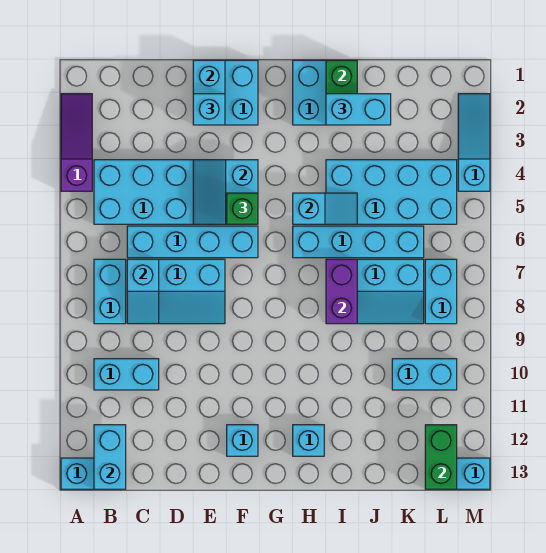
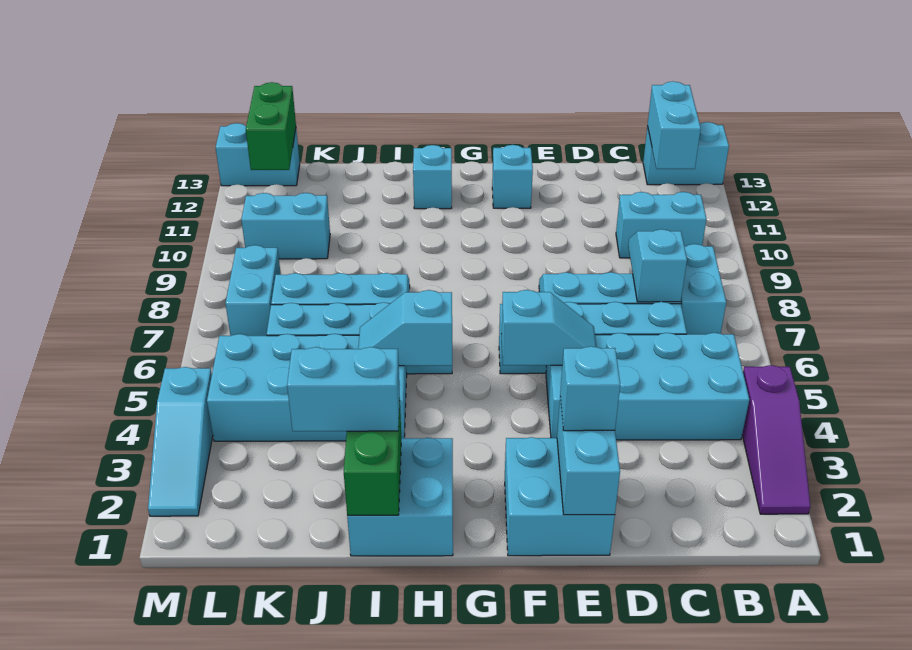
cyan 2x2 slope [193,160,258,224] -> cyan 1x2 slope [501,290,596,365]
green 1x1 brick [227,193,258,224] -> none
purple 1x2 brick [326,259,357,324] -> none

